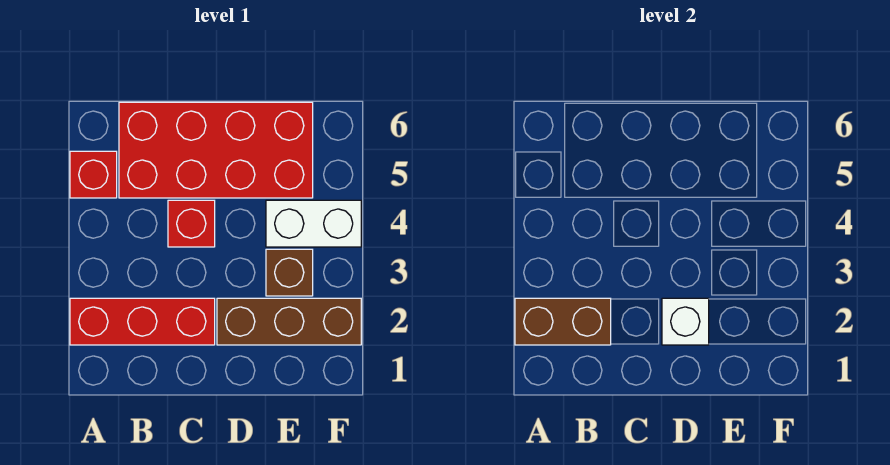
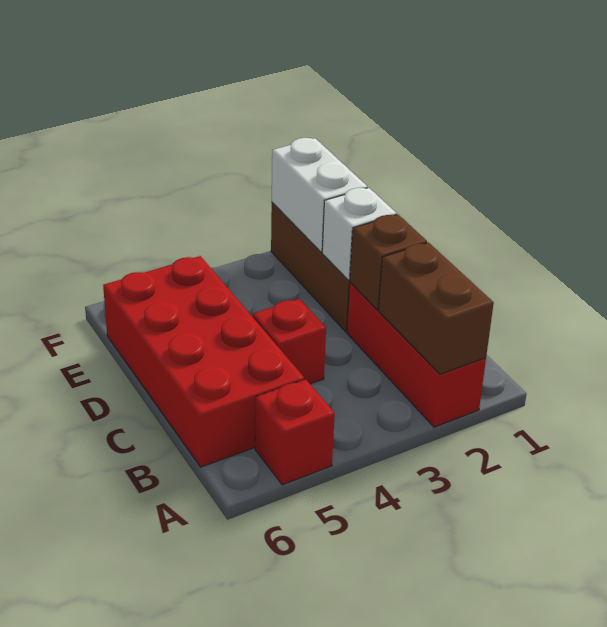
brown 1x1 brick [266,249,313,296] -> brown 1x1 brick moved to [350,214,427,310]
white 1x2 brick [266,200,361,247] -> white 1x2 brick moved to [272,138,368,252]

